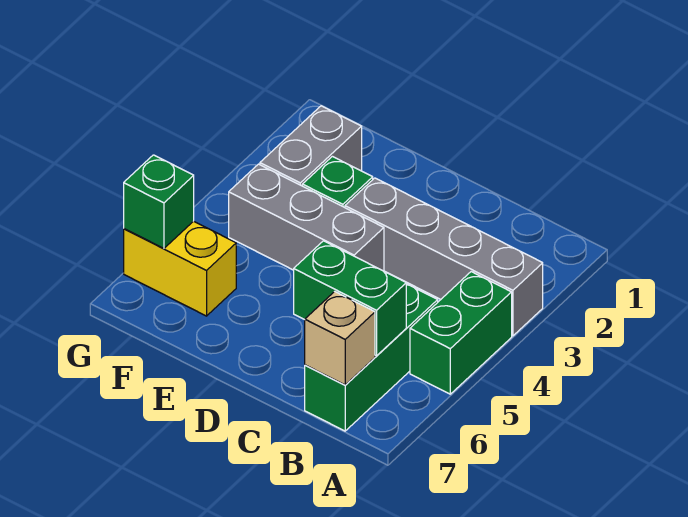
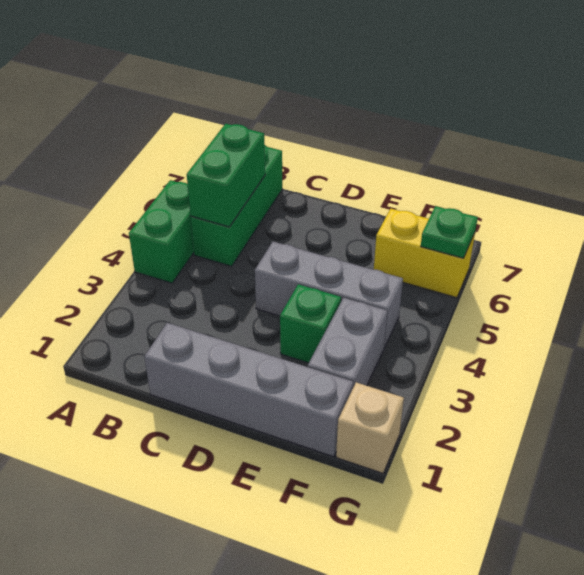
grey 1x4 brick [345,178,543,336] -> grey 1x4 brick moved to [144,323,353,457]
green 1x2 brick [294,241,406,356] -> green 1x2 brick turned to [187,124,265,227]
tan 1x1 brick [305,291,375,385] -> tan 1x1 brick moved to [336,382,404,473]
green 1x1 brick [124,155,194,248] -> green 1x1 plate [421,206,478,258]

